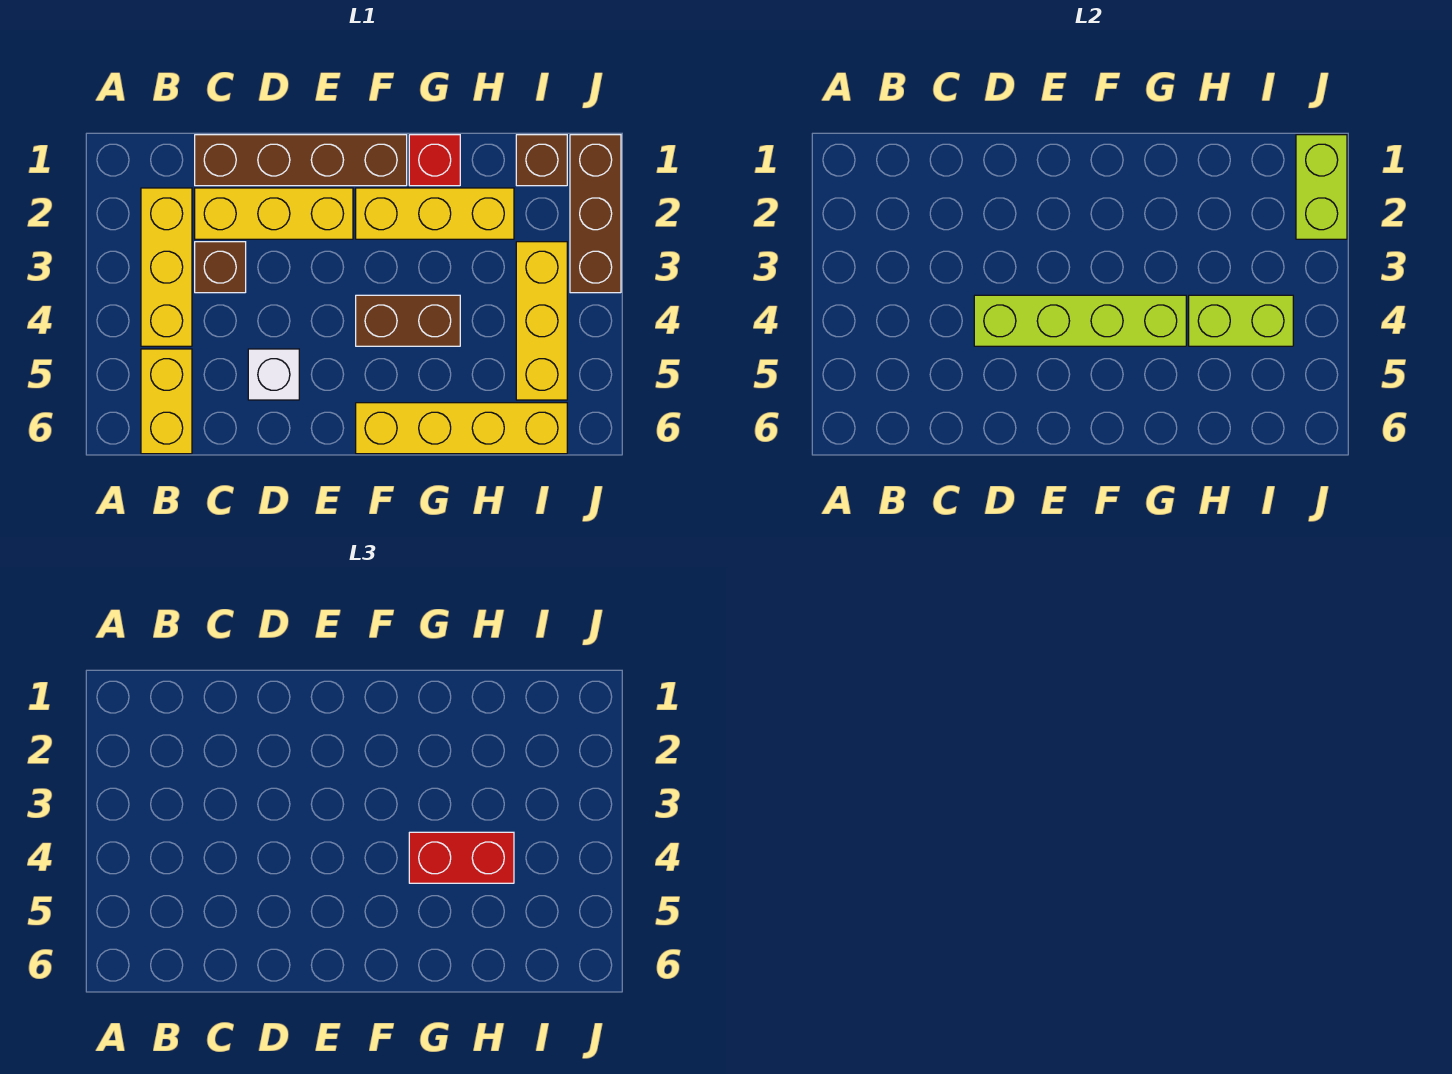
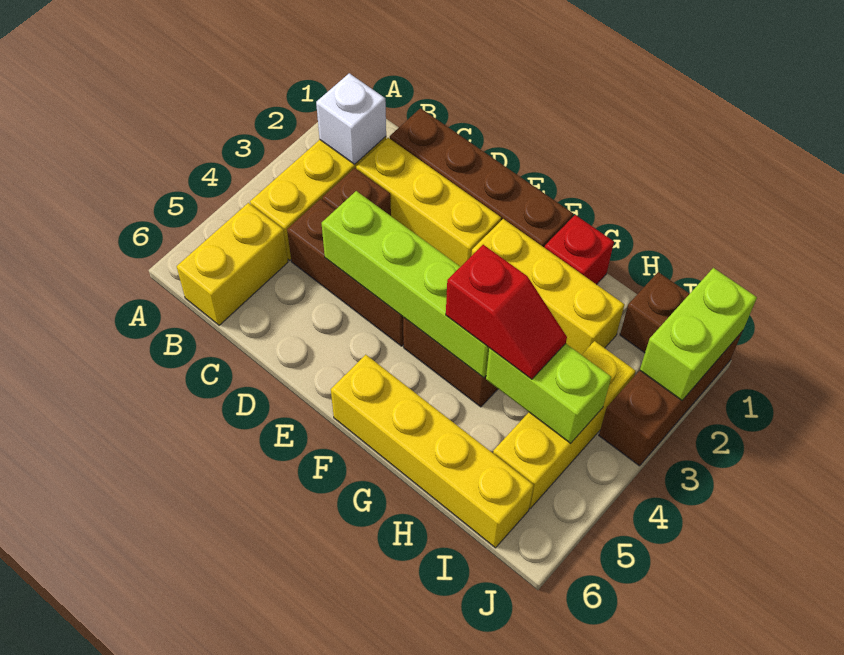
none -> brown 1x3 brick [287,199,404,346]
white 1x1 brick [248,349,299,400] -> white 1x1 brick moved to [316,73,386,164]
red 1x2 brick [409,832,514,883] -> red 1x2 slope [446,245,567,379]

